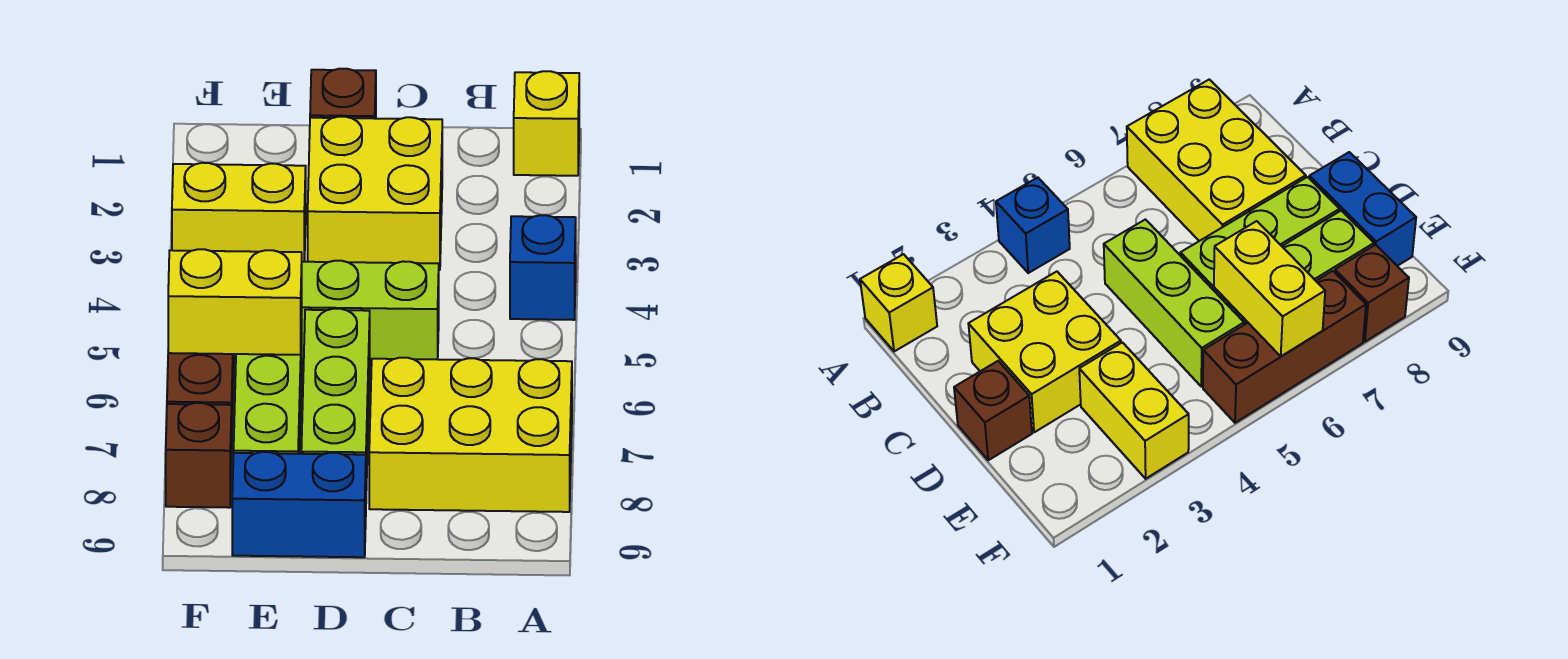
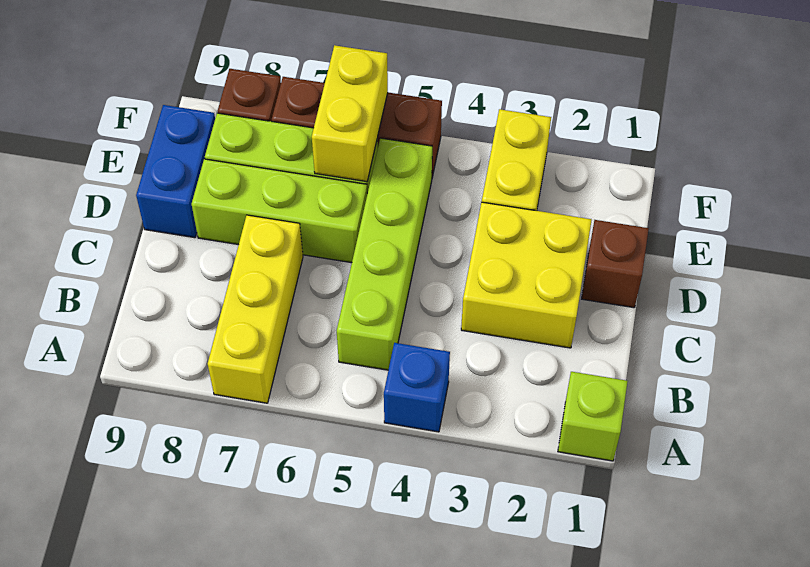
yellow 1x1 brick [514,71,579,176] -> lime 1x1 brick [558,372,628,461]
yellow 2x3 brick [369,358,572,512] -> yellow 1x3 brick [208,215,303,403]
lime 1x3 brick [301,261,439,365] -> lime 1x4 brick [337,138,432,370]

